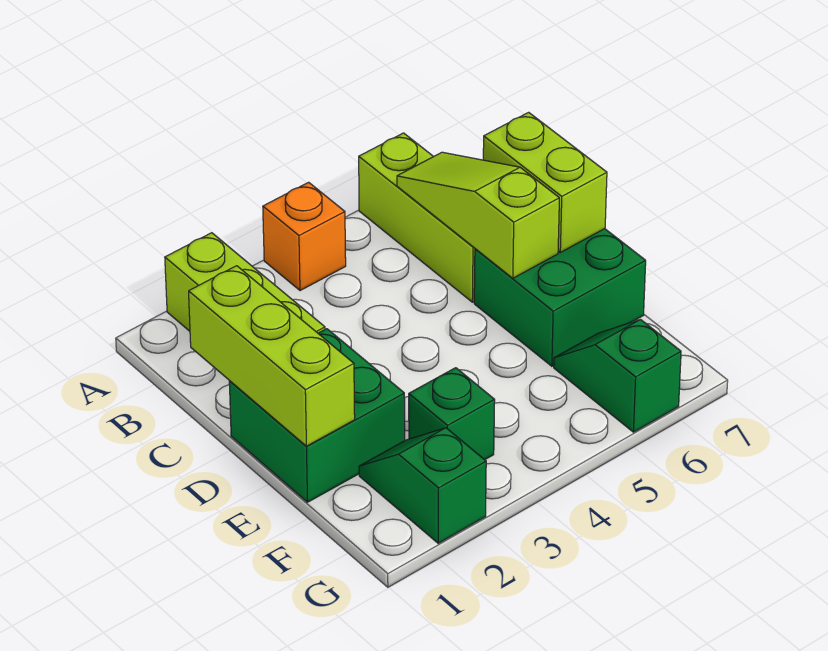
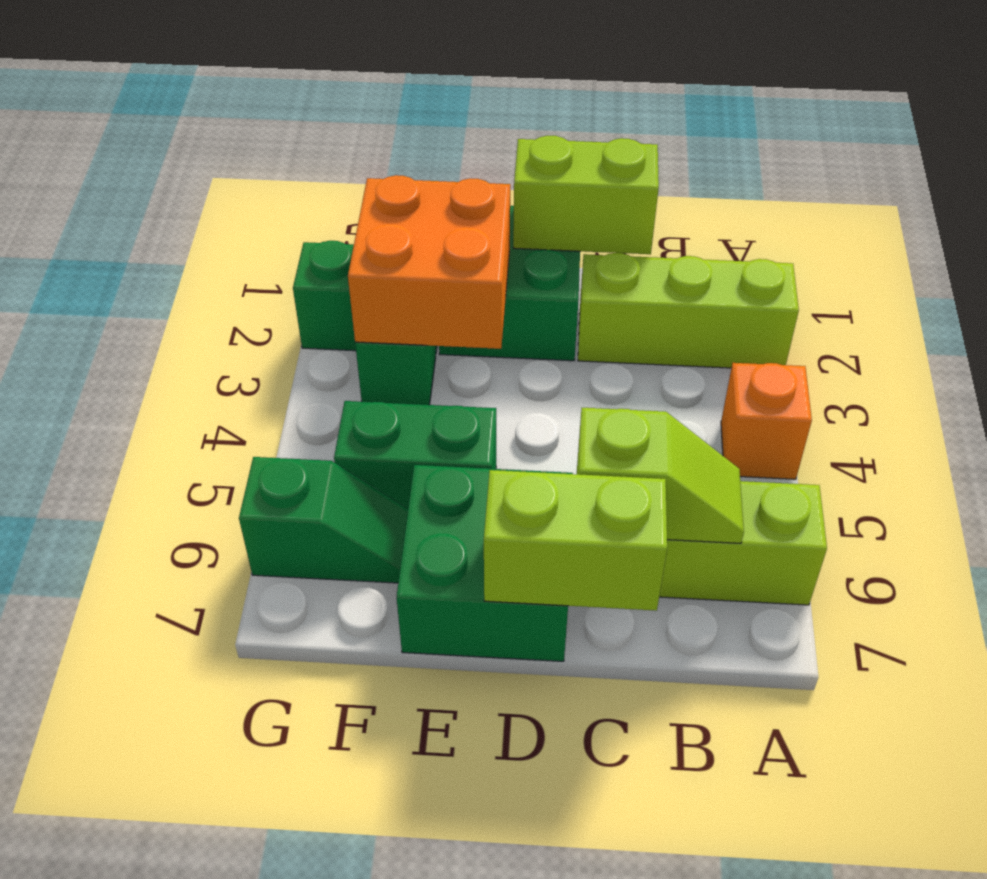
lime 1x3 slope [397,152,559,278] -> lime 1x2 slope [577,408,744,543]
lime 1x3 brick [189,266,355,446] -> lime 1x2 brick [513,136,659,254]
none -> orange 2x2 brick [348,175,510,349]
none -> green 1x2 brick [334,401,496,509]

